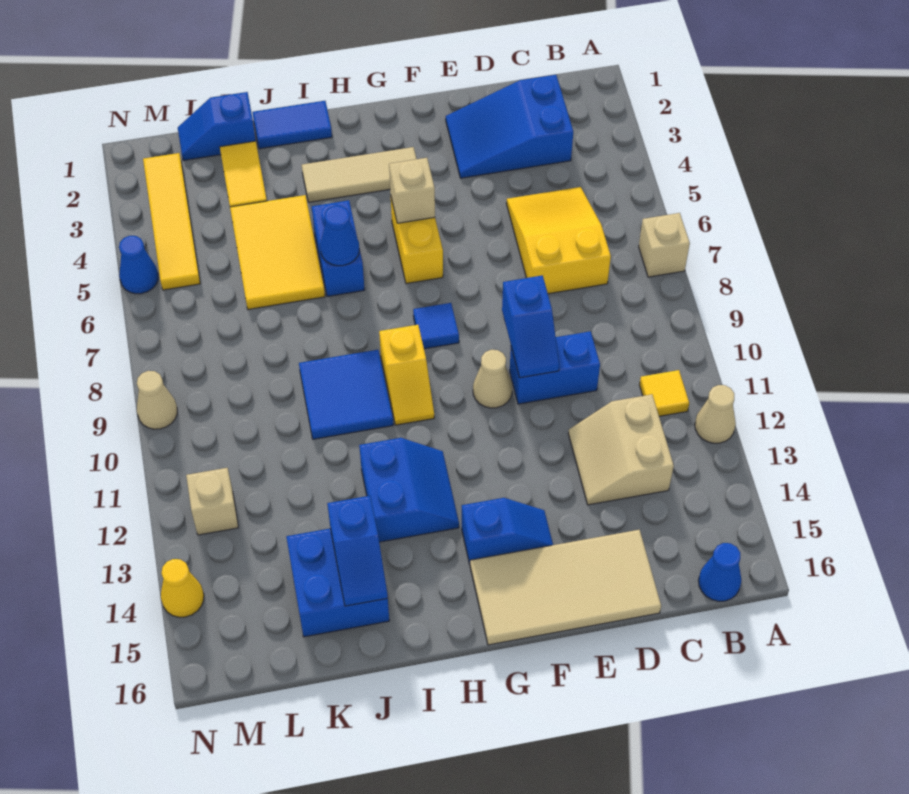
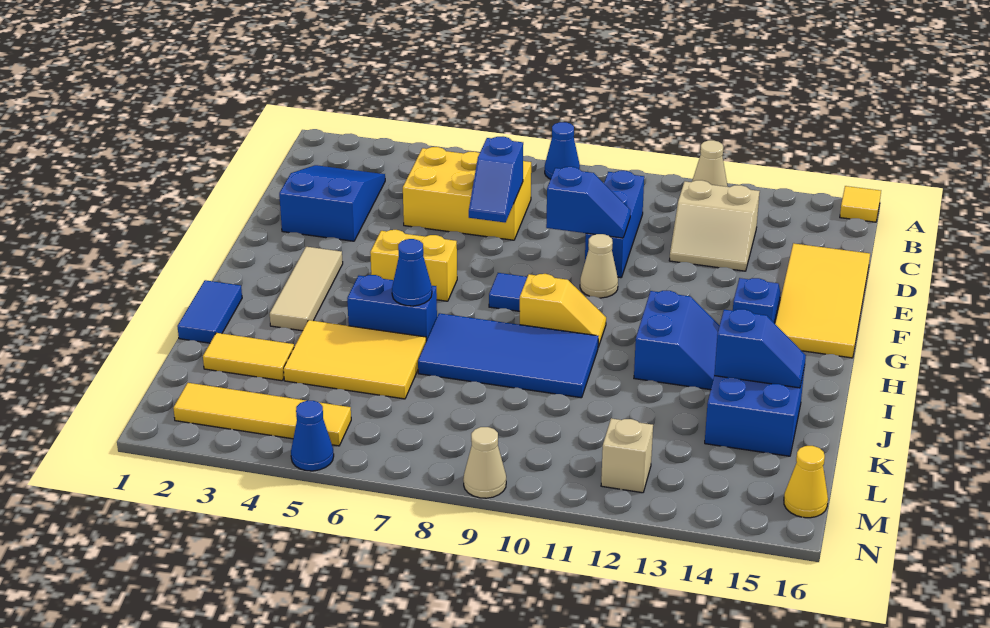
tan 1x1 brick [639,213,690,277] -> none
yellow 1x1 tile [640,370,689,416] -> yellow 1x1 tile moved to [840,186,881,222]
blue 1x1 cone [698,543,742,601] -> blue 1x1 cone moved to [545,122,580,179]
blue 2x3 slope [446,75,573,178] -> blue 2x3 slope turned to [279,165,385,241]
yellow 2x3 slope [506,187,611,294] -> yellow 2x3 brick [403,147,531,240]
blue 1x2 brick [510,331,600,404] -> blue 1x3 brick [585,171,644,278]
tan 2x4 tile [470,530,661,645] -> yellow 2x4 tile [775,243,870,358]
tan 1x1 brick [389,158,435,223] -> none
blue 2x2 slope [359,438,459,542] -> blue 2x2 slope turned to [634,290,720,390]
blue 2x2 tile [299,350,393,439] -> blue 2x4 tile [418,313,598,398]
blue 1x2 slope [178,92,256,161] -> blue 1x2 slope moved to [469,137,523,222]
yellow 1x1 cone [161,559,204,617] -> yellow 1x1 cone moved to [784,446,828,518]

